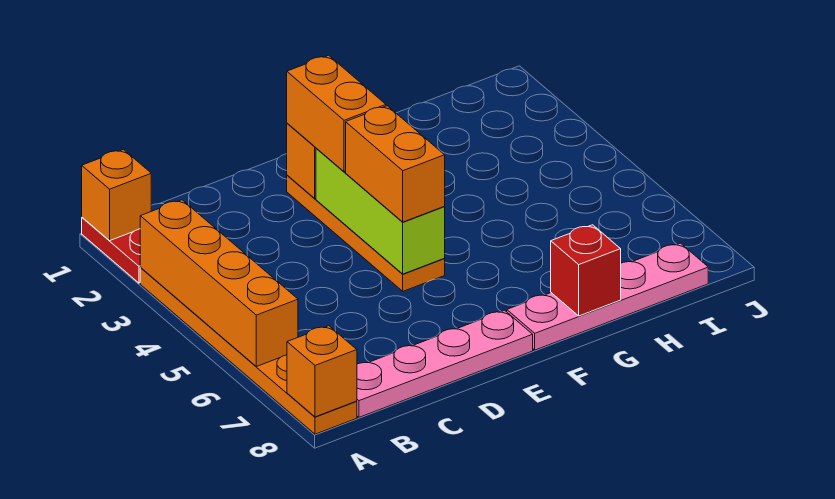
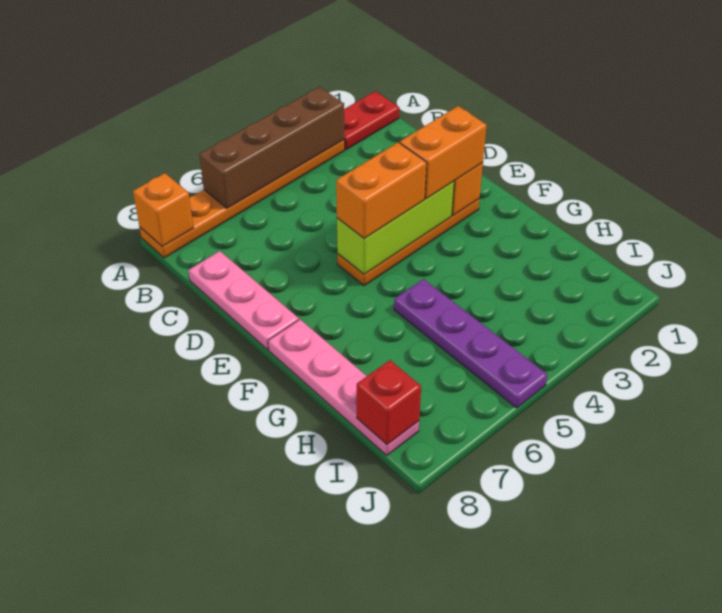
orange 1x1 brick [82,149,151,240] -> none
orange 1x4 brick [140,200,298,366] -> brown 1x4 brick [199,87,344,208]
pink 1x4 plate [357,310,533,417] -> pink 1x3 plate [188,251,299,350]
none -> purple 1x4 plate [394,279,548,408]
red 1x1 brick [551,225,621,316] -> red 1x1 brick moved to [357,360,421,444]

